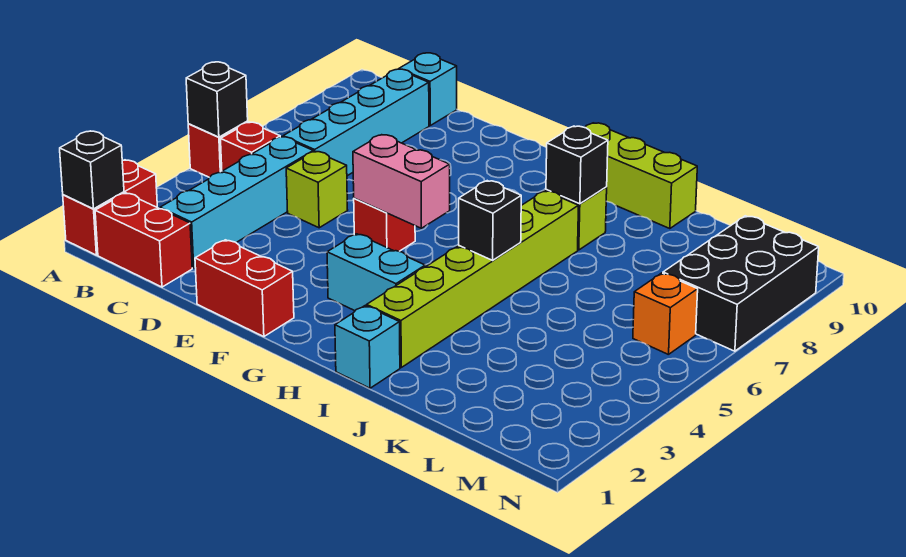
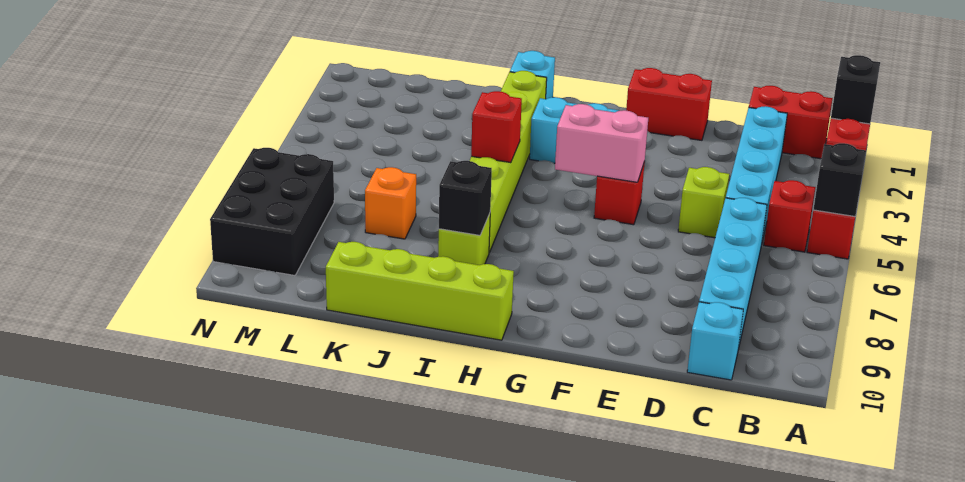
lime 1x3 brick [585,123,697,229] -> lime 1x4 brick [326,242,514,340]
black 1x1 brick [459,181,521,260] -> red 1x1 brick [471,91,522,163]
orange 1x1 brick [633,273,698,355] -> orange 1x1 brick moved to [365,167,416,239]

